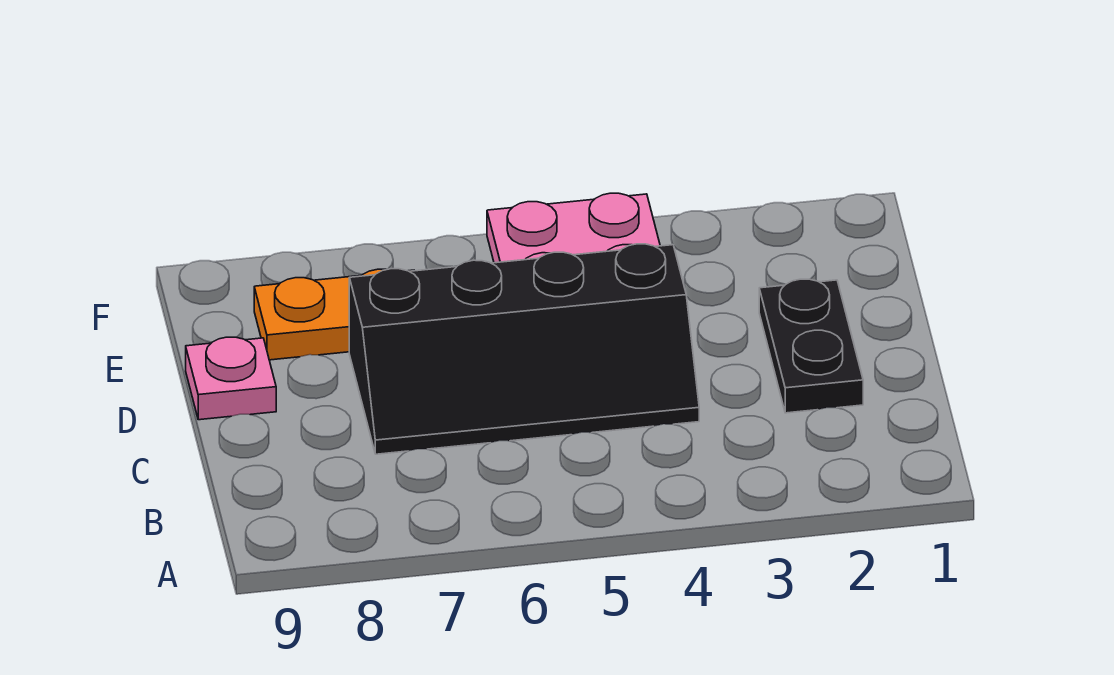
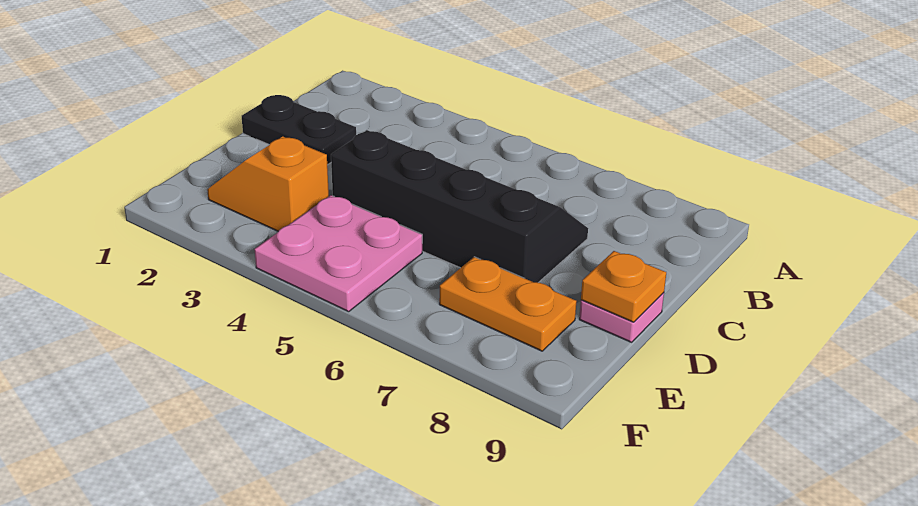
black 1x2 plate [759,279,863,413] -> black 1x2 plate turned to [242,95,356,165]
none -> orange 1x1 plate [581,251,666,322]
none -> orange 1x2 slope [207,137,329,231]

